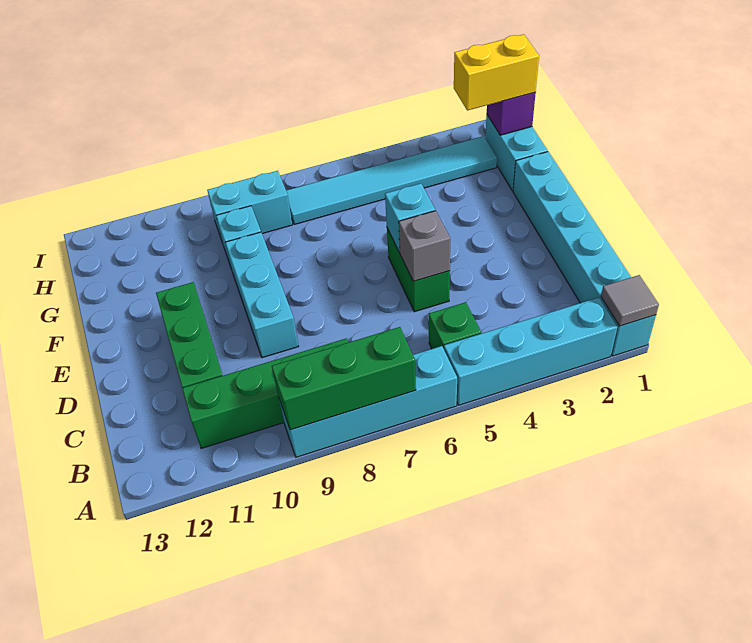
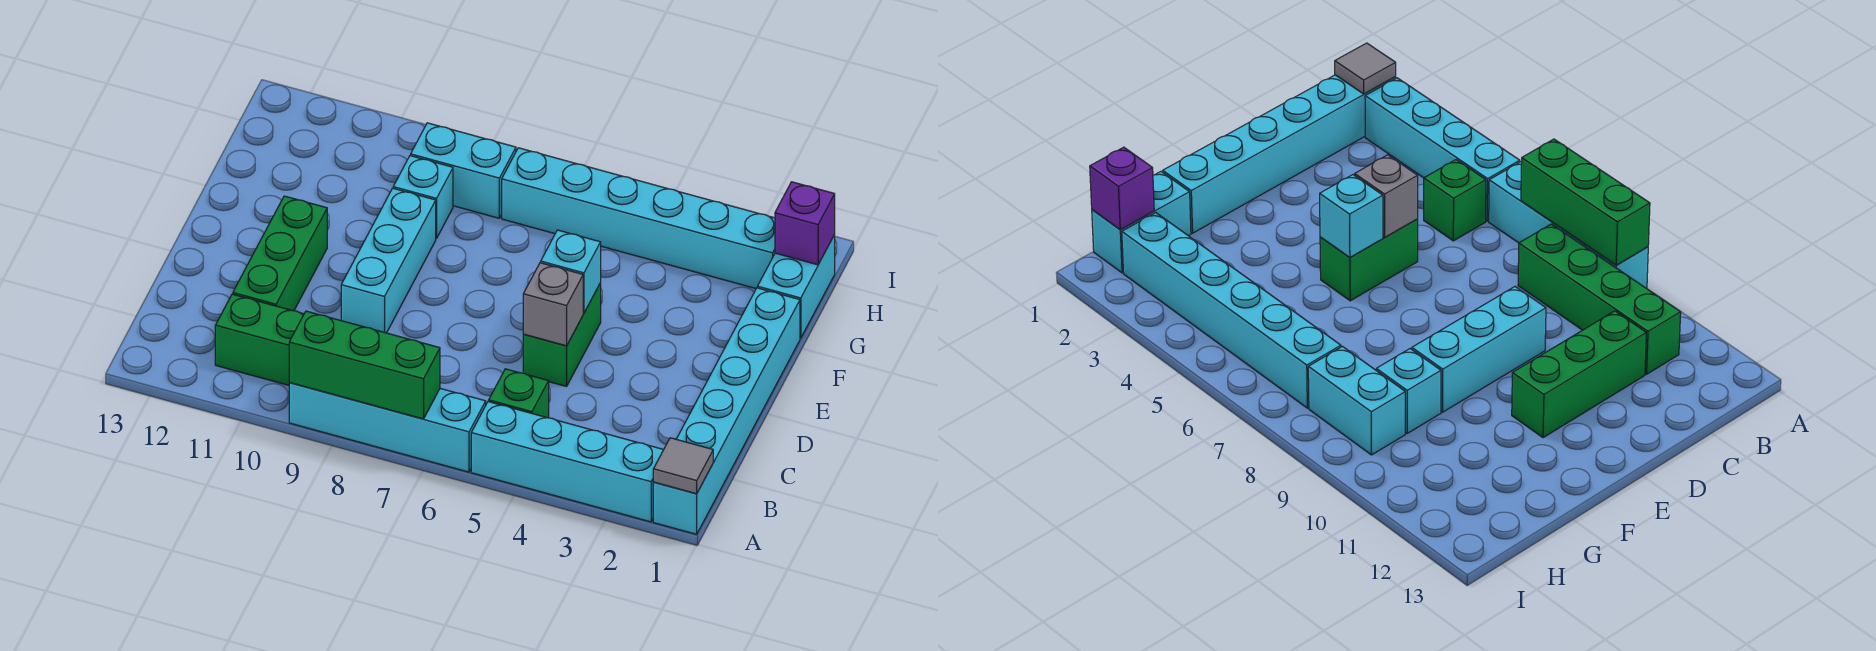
yellow 1x2 brick [454,34,539,111] -> none
cyan 1x6 tile [286,136,497,225] -> cyan 1x6 brick [502,148,775,289]

